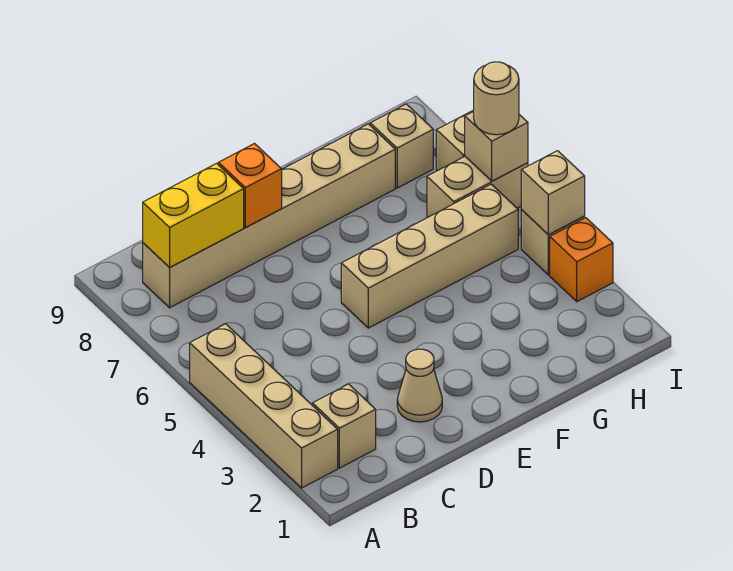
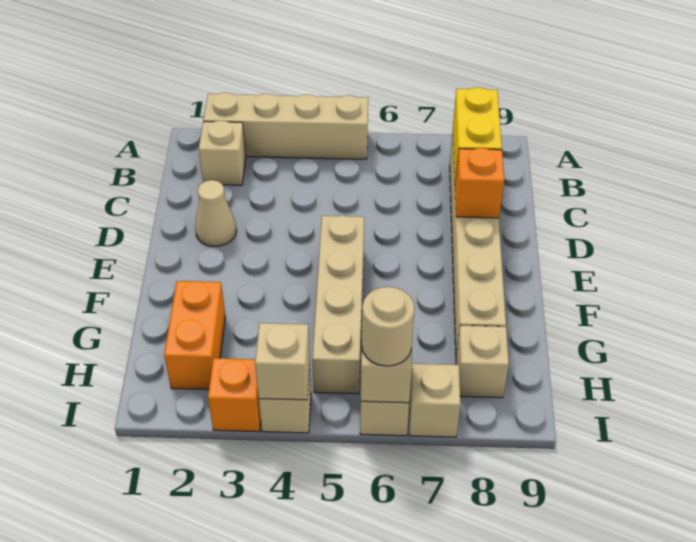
none -> orange 1x2 brick [164,281,225,390]

